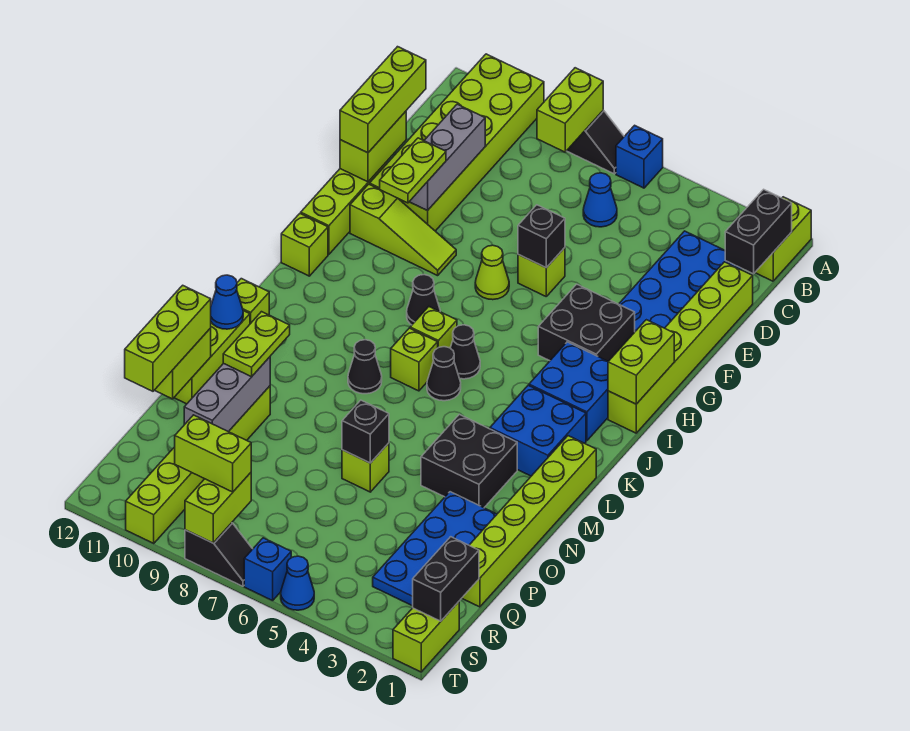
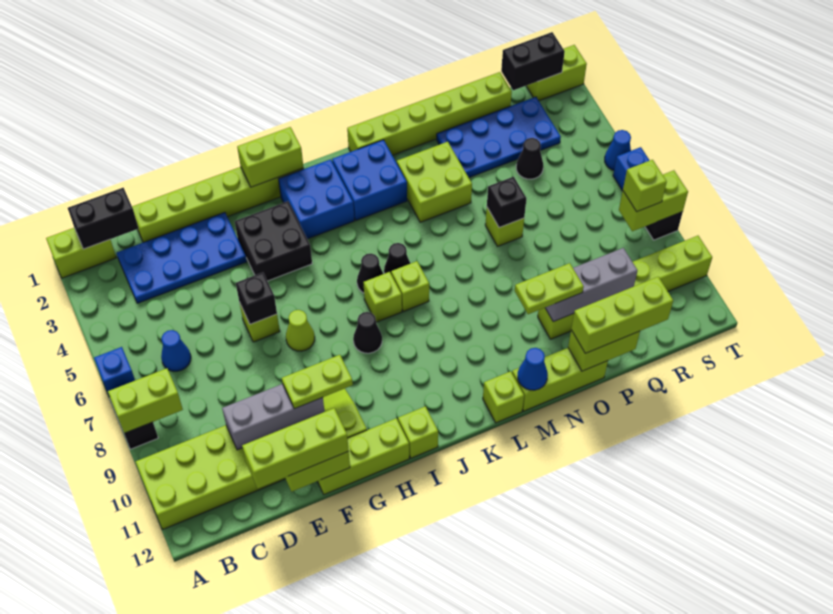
black 1x1 cone [348,340,382,394] -> black 1x1 cone moved to [516,138,543,179]
black 2x2 brick [421,414,517,508] -> lime 2x2 brick [397,142,472,222]
lime 1x2 brick [175,415,251,492] -> lime 1x1 brick [623,160,667,212]

